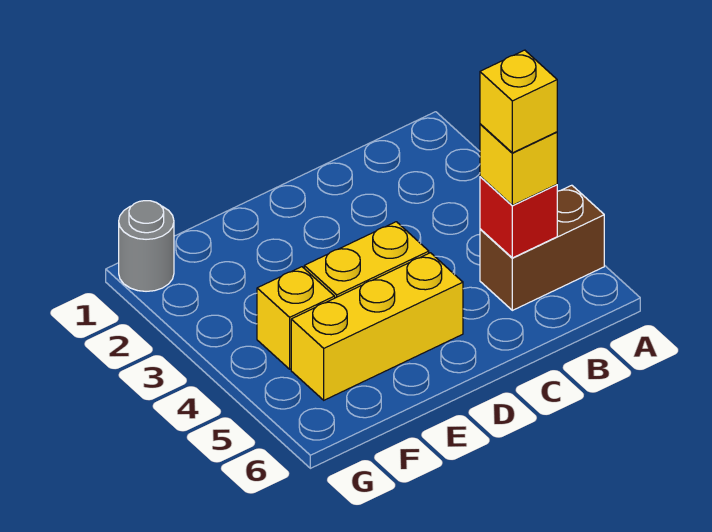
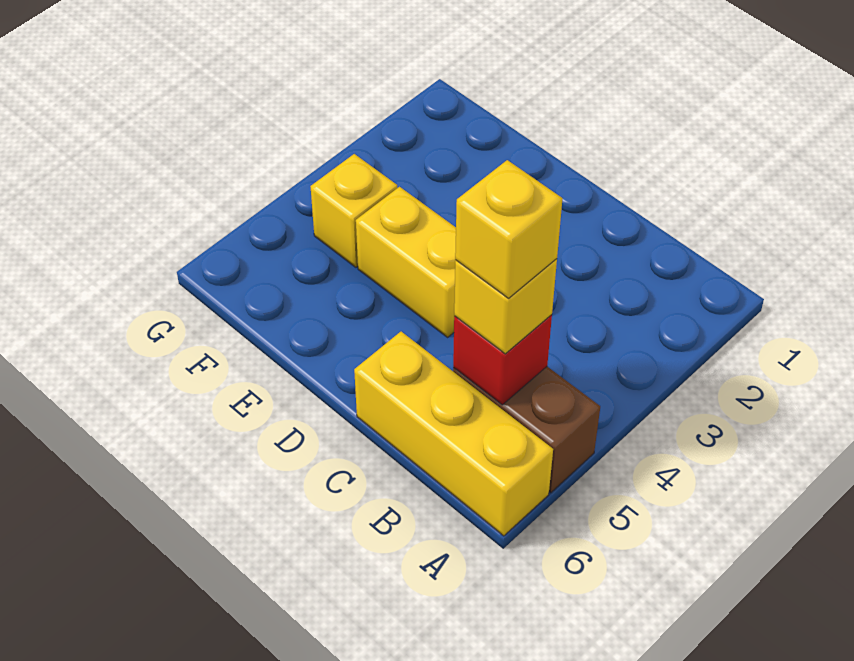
yellow 1x3 brick [291,253,463,400] -> yellow 1x3 brick moved to [354,332,553,536]
grey 1x1 round brick [119,201,174,291] -> none

